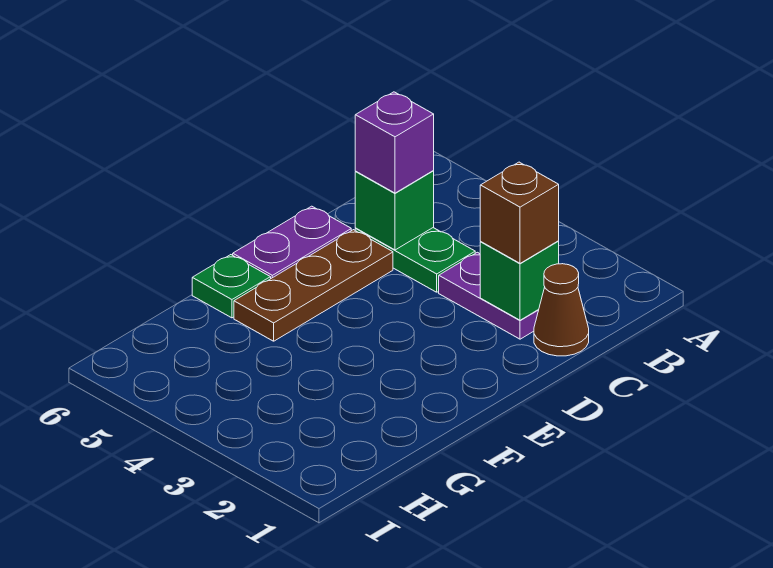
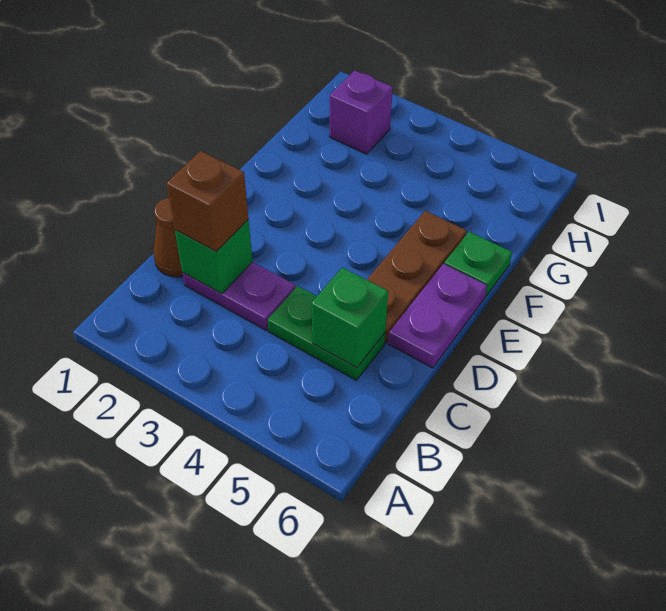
purple 1x1 brick [355,92,434,193] -> purple 1x1 brick moved to [330,70,393,154]

